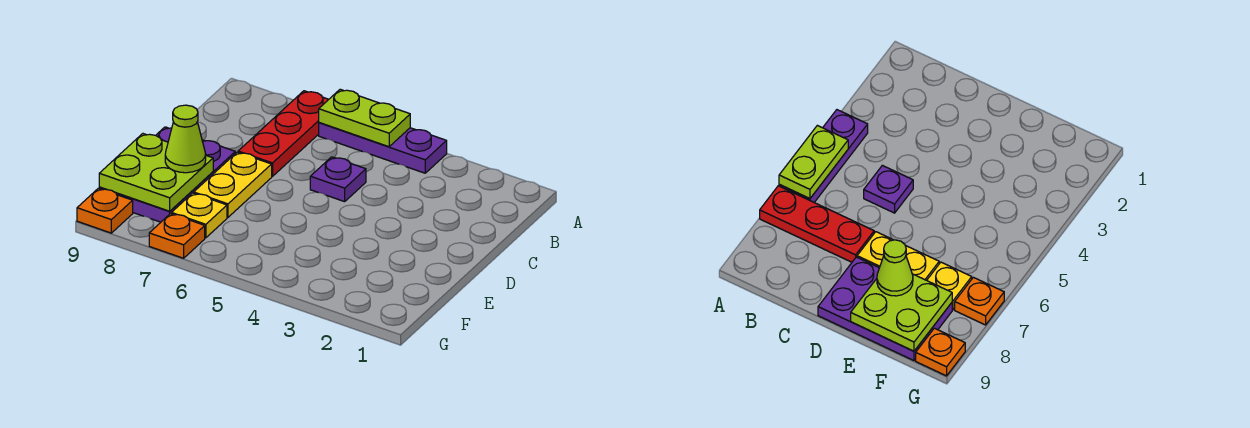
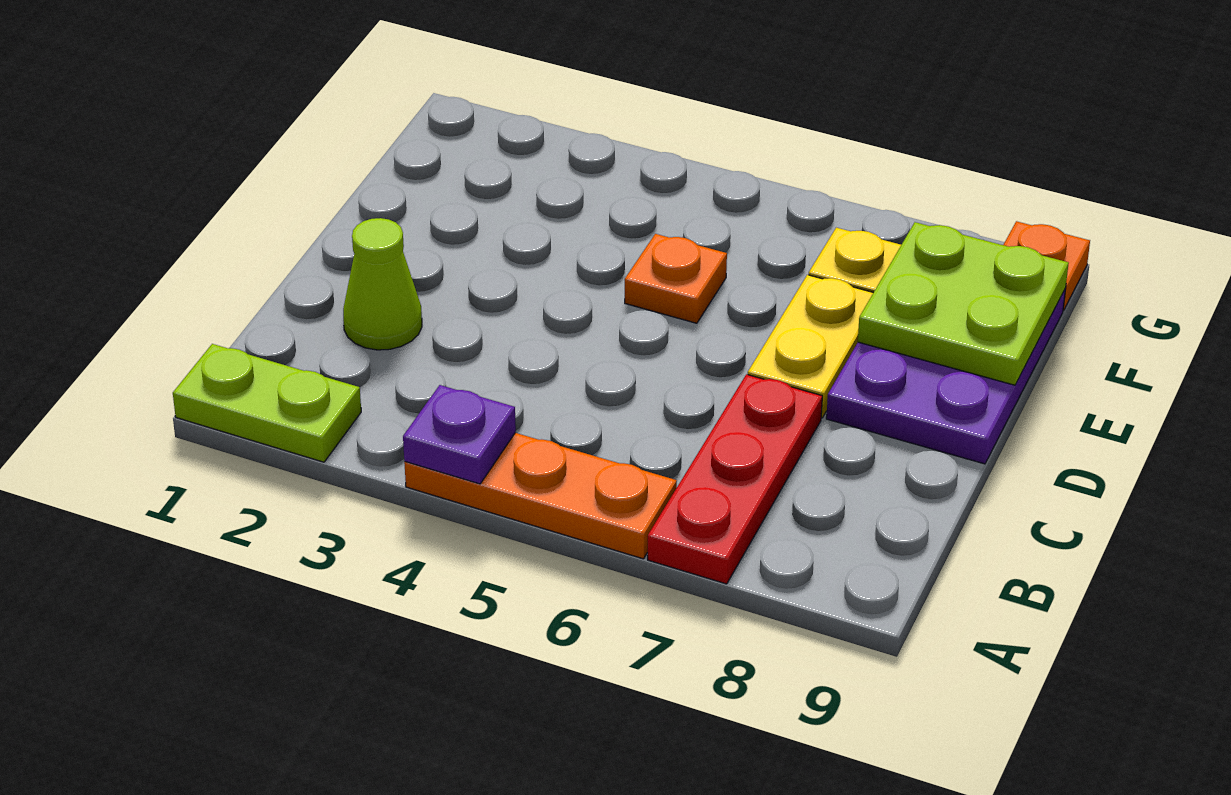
purple 1x3 plate [319,123,447,173] -> orange 1x3 plate [404,433,677,559]
lime 1x2 plate [319,89,410,147] -> lime 1x2 plate moved to [173,344,361,462]
purple 1x1 plate [310,157,366,202] -> purple 1x1 plate moved to [403,385,516,484]
lime 1x1 cone [165,105,206,173] -> lime 1x1 cone moved to [343,218,422,350]
orange 1x1 plate [149,214,205,258] -> orange 1x1 plate moved to [625,234,727,323]

